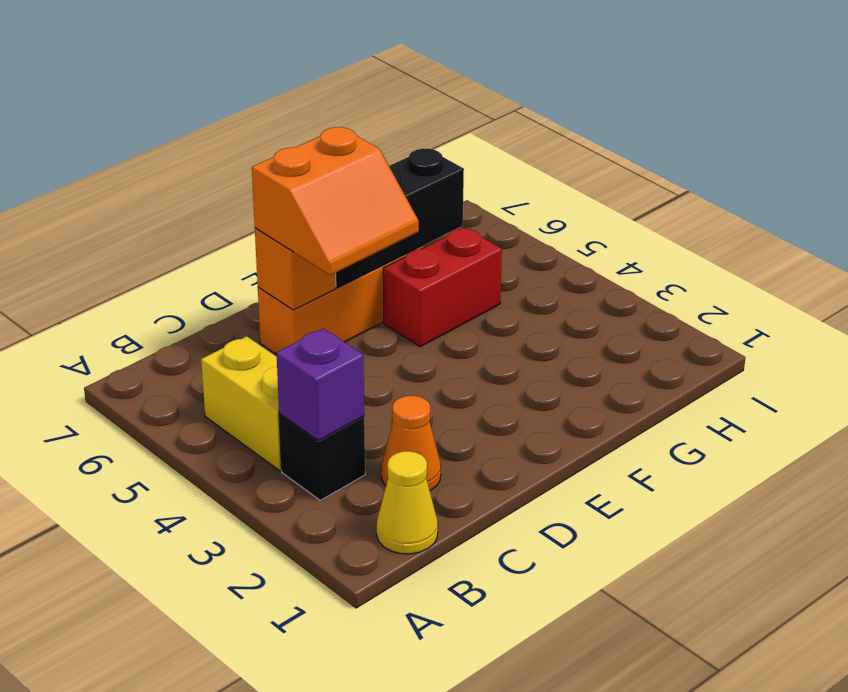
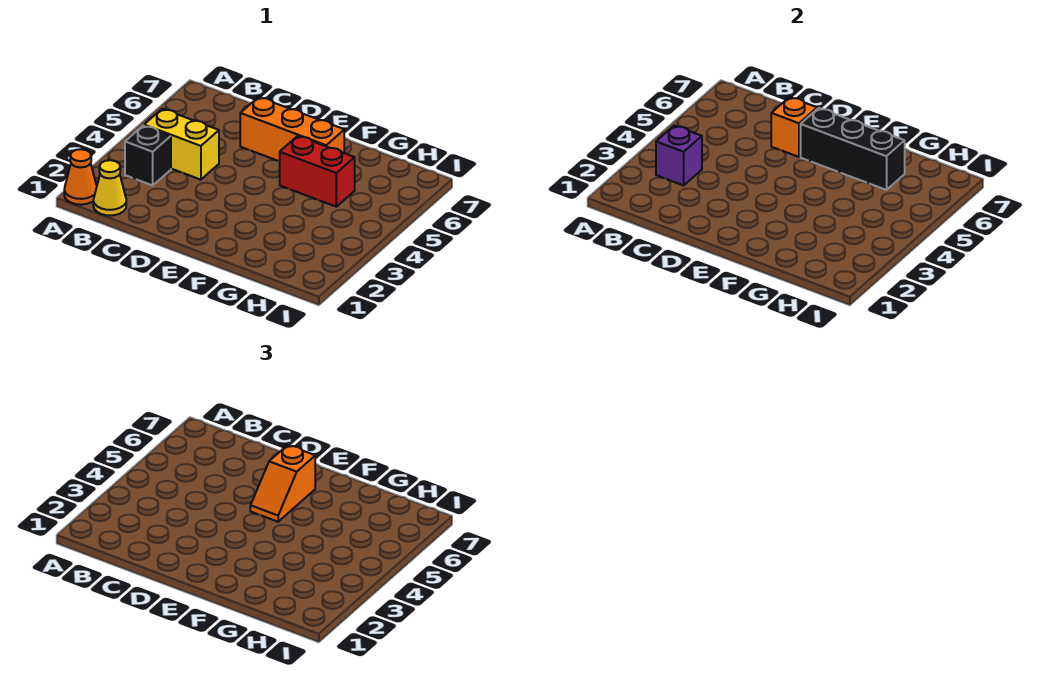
yellow 1x2 brick [201,336,282,471] -> yellow 1x2 brick turned to [144,109,219,180]
orange 1x1 cone [382,396,441,491] -> orange 1x1 cone moved to [64,149,97,205]
orange 2x2 slope [252,127,419,275] -> orange 1x2 slope [250,445,315,522]

